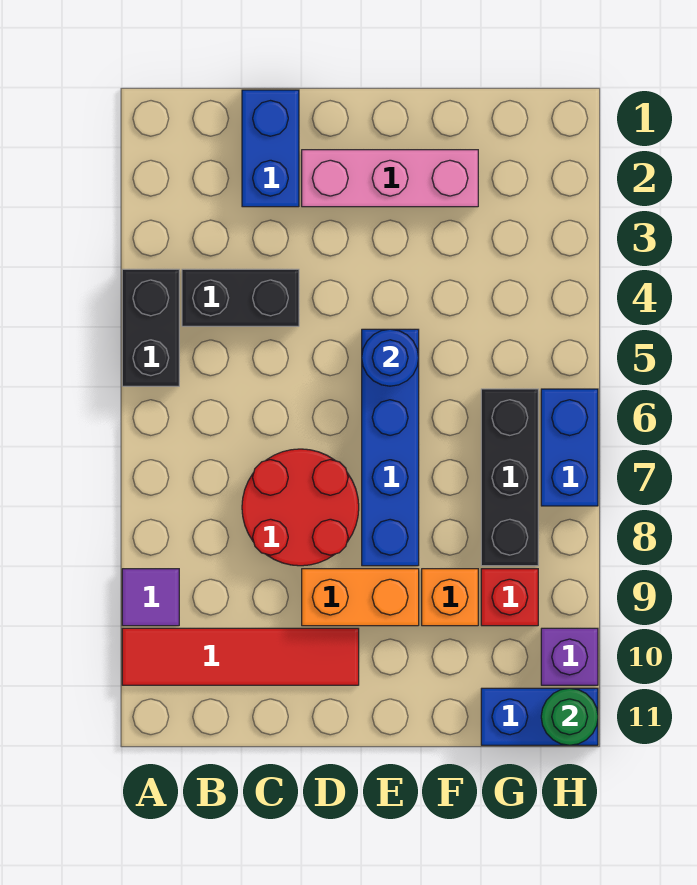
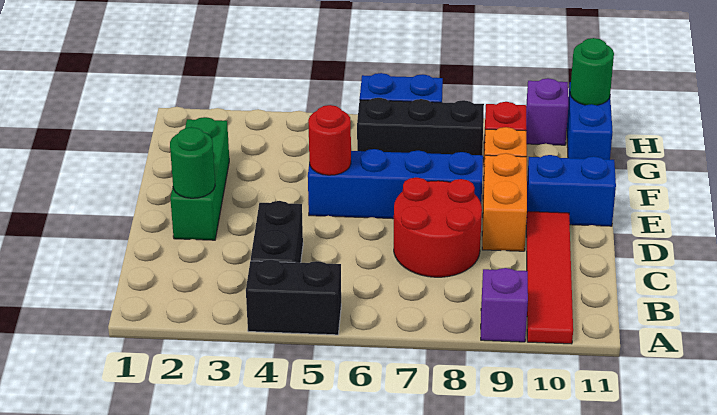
purple 1x1 tile [122,569,179,626] -> purple 1x1 brick [481,268,528,342]
blue 1x2 brick [242,90,299,207] -> blue 1x2 brick moved to [526,155,616,226]
pink 1x3 brick [302,150,478,207] -> green 1x3 brick [170,117,229,240]
none -> green 1x1 round brick [170,127,215,198]
blue 1x1 round brick [362,329,419,386] -> red 1x1 round brick [308,105,351,175]

